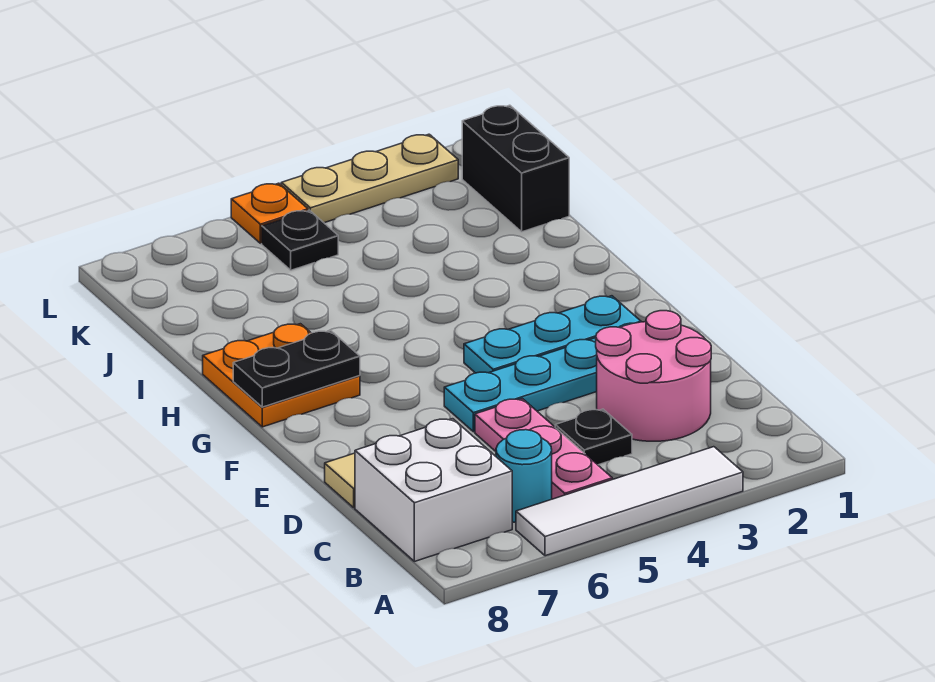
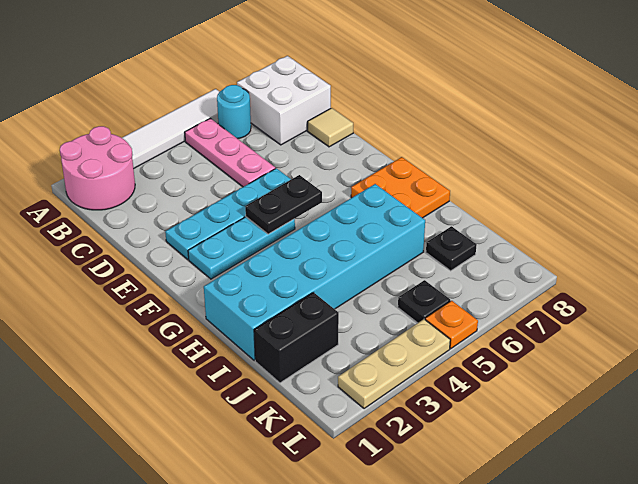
pink 2x2 round brick [596,311,711,441] -> pink 2x2 round brick moved to [60,126,135,210]
black 1x1 plate [555,409,632,465] -> black 1x1 plate moved to [426,226,477,271]
black 1x2 plate [233,331,360,407] -> black 1x2 plate moved to [245,175,322,234]
none -> cyan 2x6 brick [204,184,425,360]
black 1x2 brick [462,105,569,232] -> black 1x2 brick turned to [254,292,339,383]

